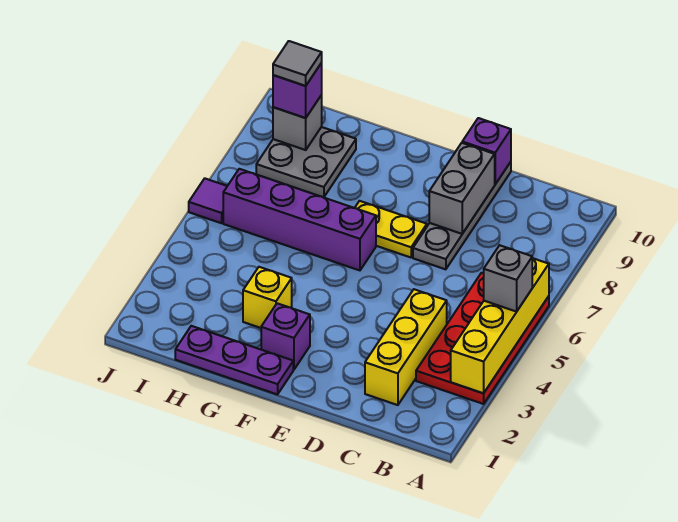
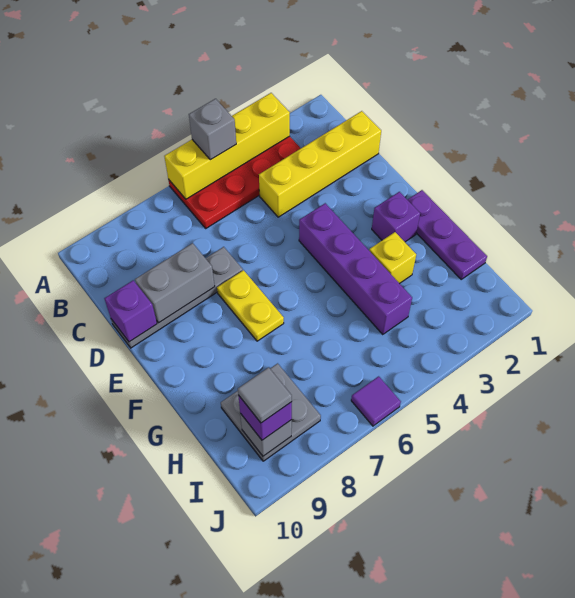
yellow 1x3 brick [365,289,447,405] -> yellow 1x4 brick [259,111,381,217]
purple 1x4 brick [223,169,376,270] -> purple 1x4 brick moved to [299,203,412,335]

